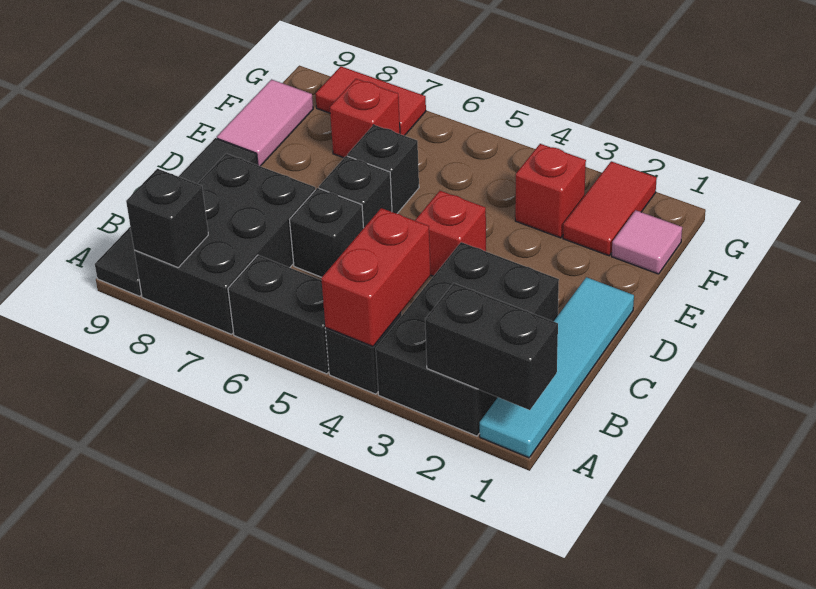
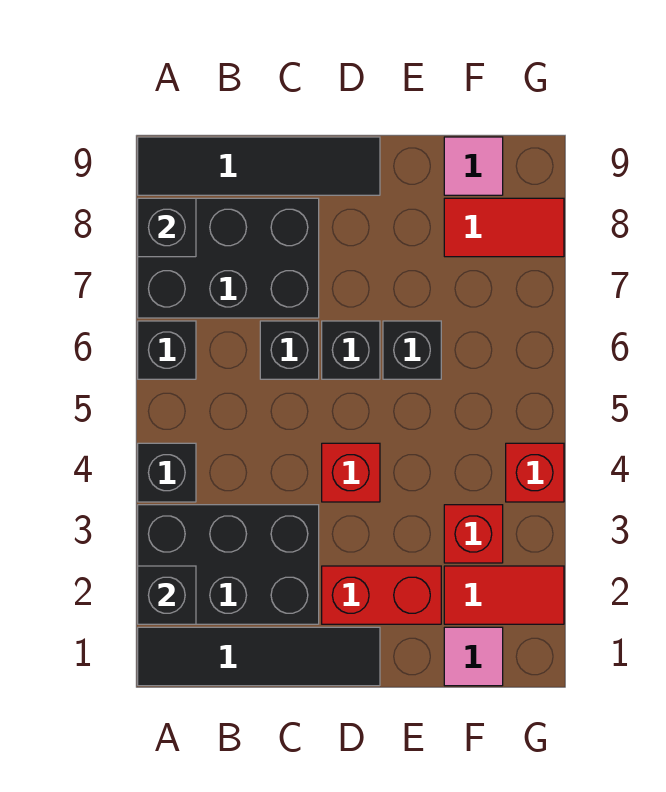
cyan 1x4 tile [480,277,634,458] -> black 1x4 tile [138,627,380,686]
black 1x2 brick [425,283,558,410] -> black 1x1 brick [138,566,196,624]
red 1x2 brick [321,208,431,346] -> red 1x2 brick moved to [322,566,441,624]
black 1x2 brick [228,255,329,374] -> black 1x1 brick [138,321,196,379]
pink 1x2 tile [217,80,313,166] -> pink 1x1 tile [444,137,503,195]
red 1x1 brick [330,79,400,158] -> red 1x1 brick moved to [506,443,564,502]
red 1x2 tile [315,66,426,136] -> red 1x2 tile turned to [444,198,564,257]

